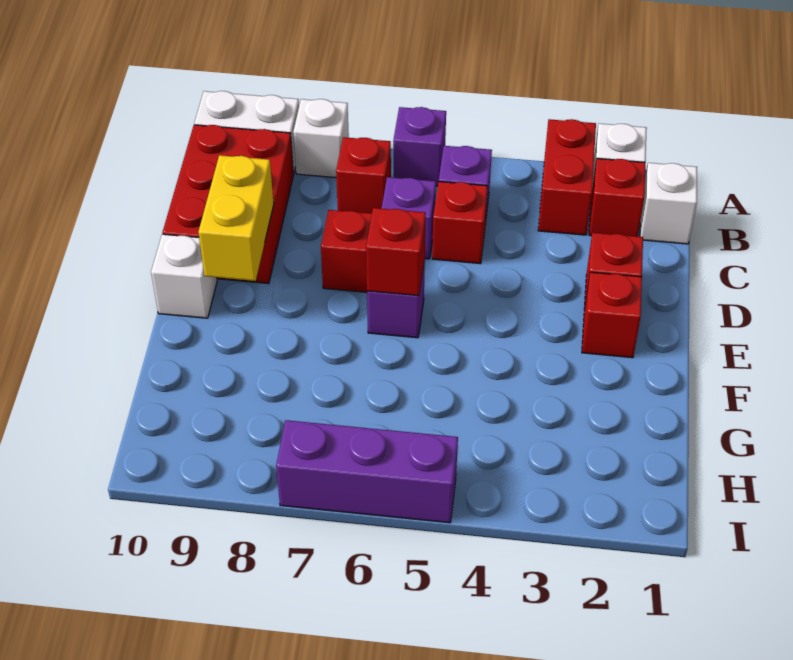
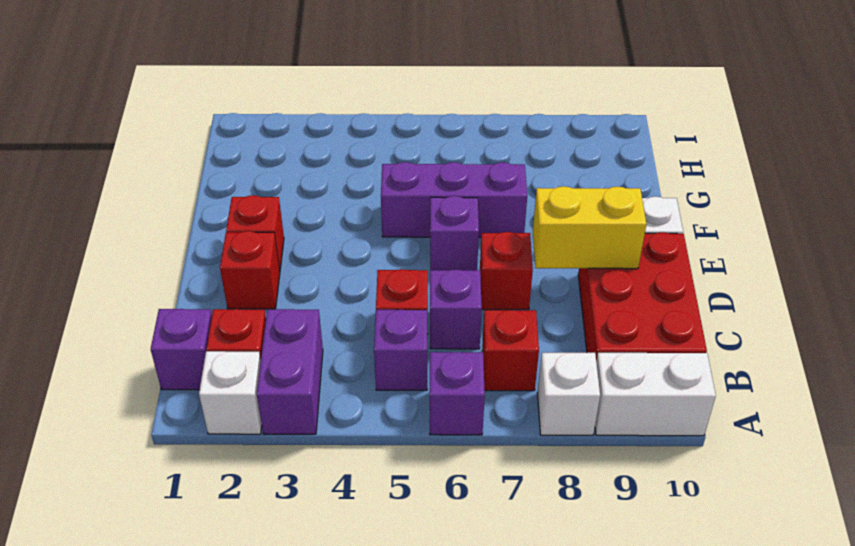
red 1x2 brick [538,119,596,235] -> purple 1x2 brick [257,309,323,434]
white 1x1 brick [640,163,697,244] -> purple 1x1 brick [151,309,212,390]
yellow 1x2 brick [198,155,274,281] -> yellow 1x2 brick turned to [533,186,646,269]
red 1x1 brick [366,208,426,296] -> none
purple 1x3 brick [276,420,458,523] -> purple 1x3 brick moved to [381,162,527,237]

